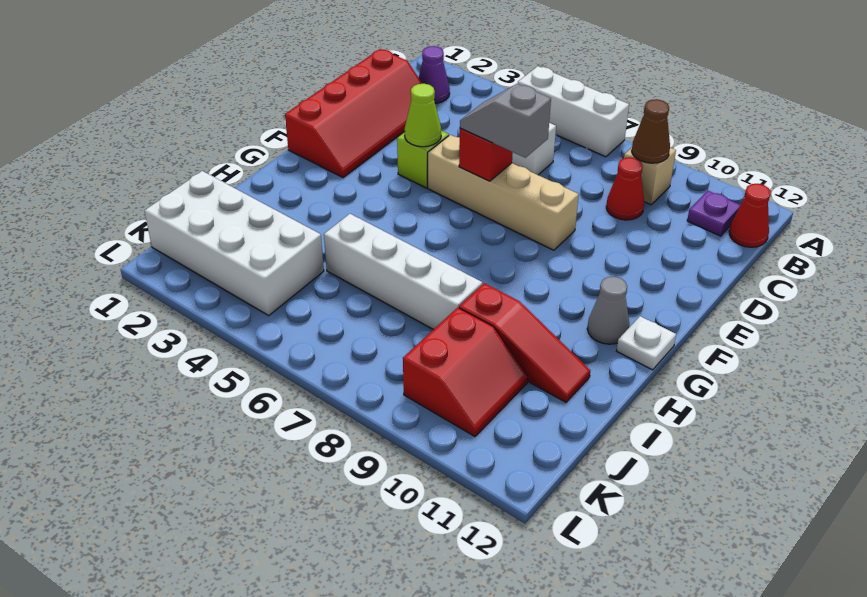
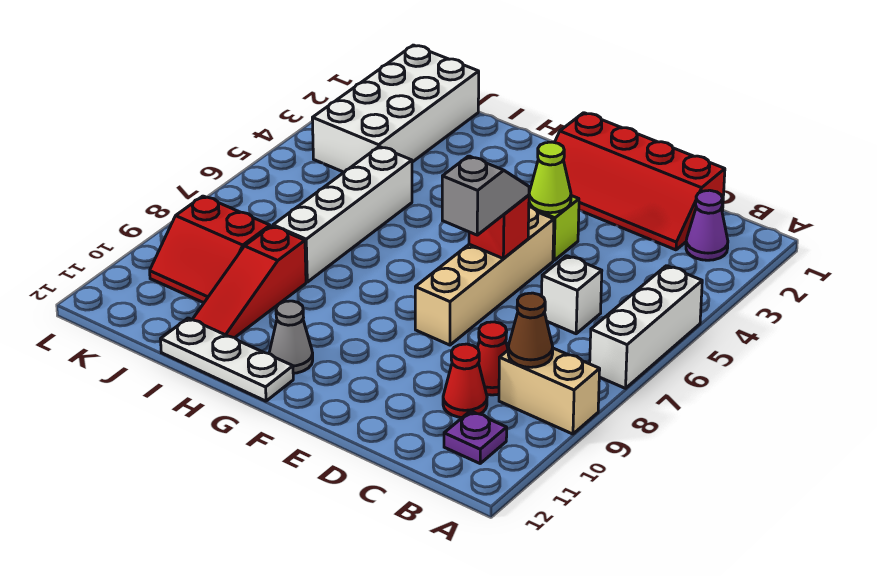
tan 1x1 brick [624,148,676,205] -> tan 1x2 brick [499,348,600,434]
red 1x1 cone [729,184,771,247] -> red 1x1 cone moved to [443,344,487,417]
white 1x1 plate [617,316,676,370] -> white 1x3 plate [161,318,293,401]

